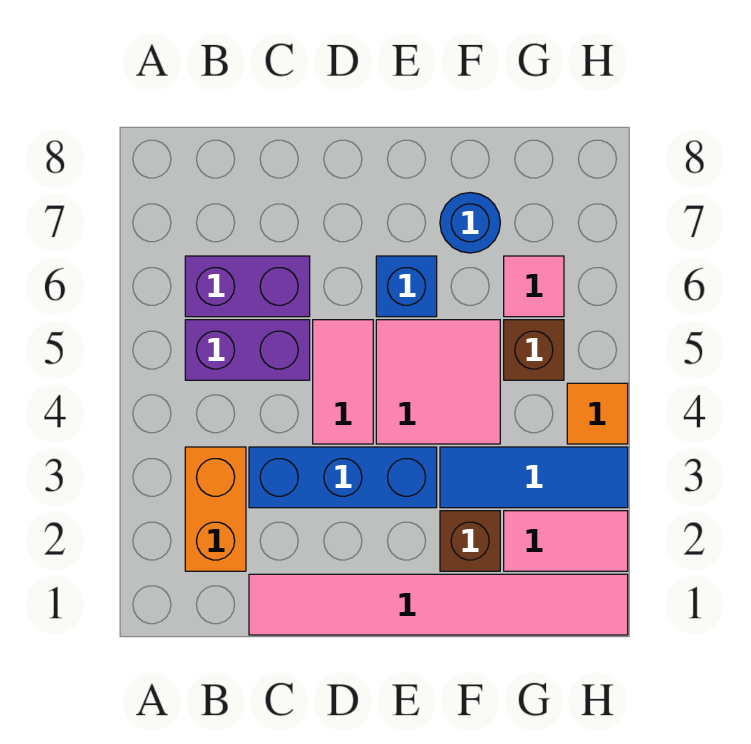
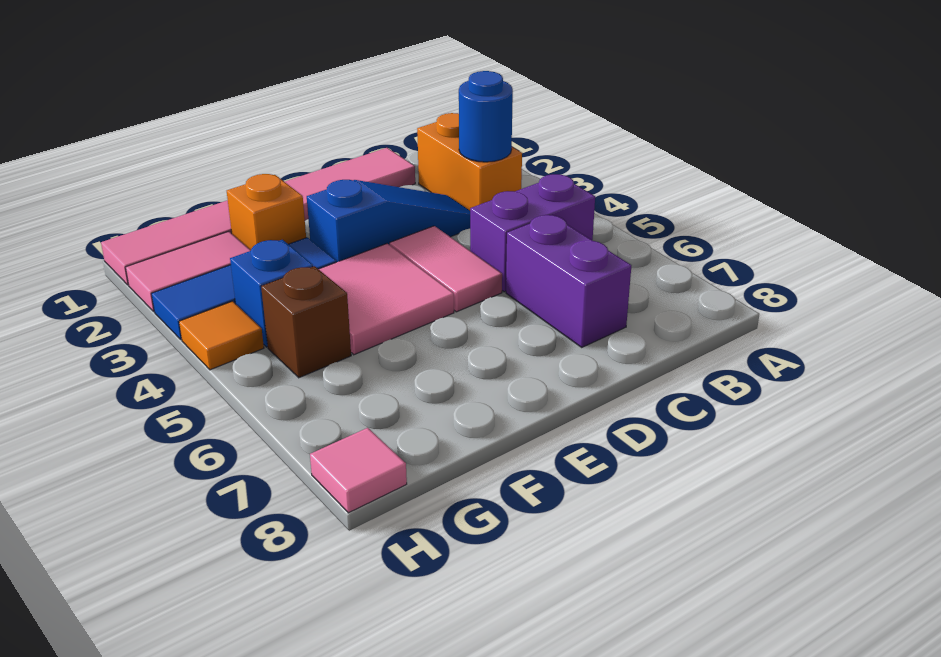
purple 1x2 brick [185,256,310,317] -> purple 1x2 brick turned to [506,215,631,347]
blue 1x3 brick [249,447,437,508] -> blue 1x3 slope [307,180,470,262]
blue 1x1 brick [376,256,437,317] -> blue 1x1 brick moved to [230,240,313,347]
brown 1x1 brick [440,511,500,571] -> orange 1x1 brick [227,174,306,250]
blue 1x1 round brick [440,193,500,253] -> blue 1x1 round brick moved to [459,71,513,162]
pink 1x1 tile [504,256,564,317] -> pink 1x1 tile moved to [310,428,407,513]

